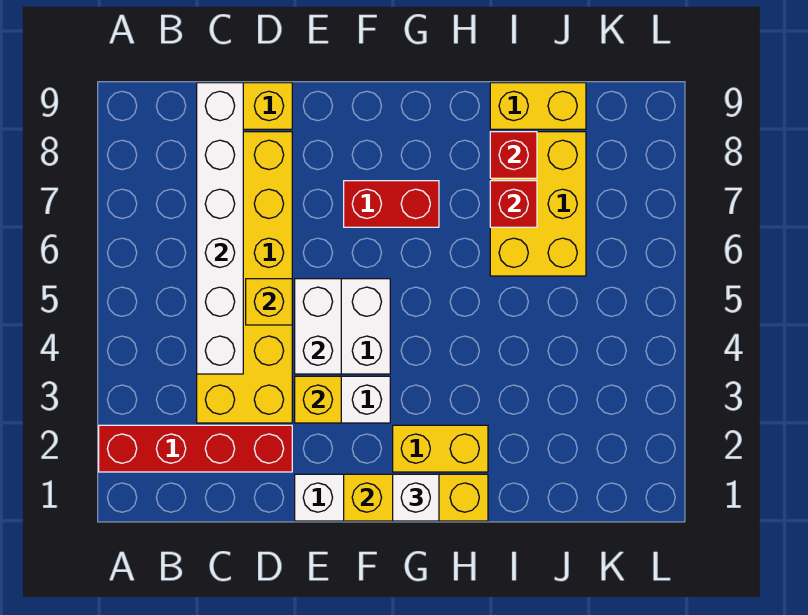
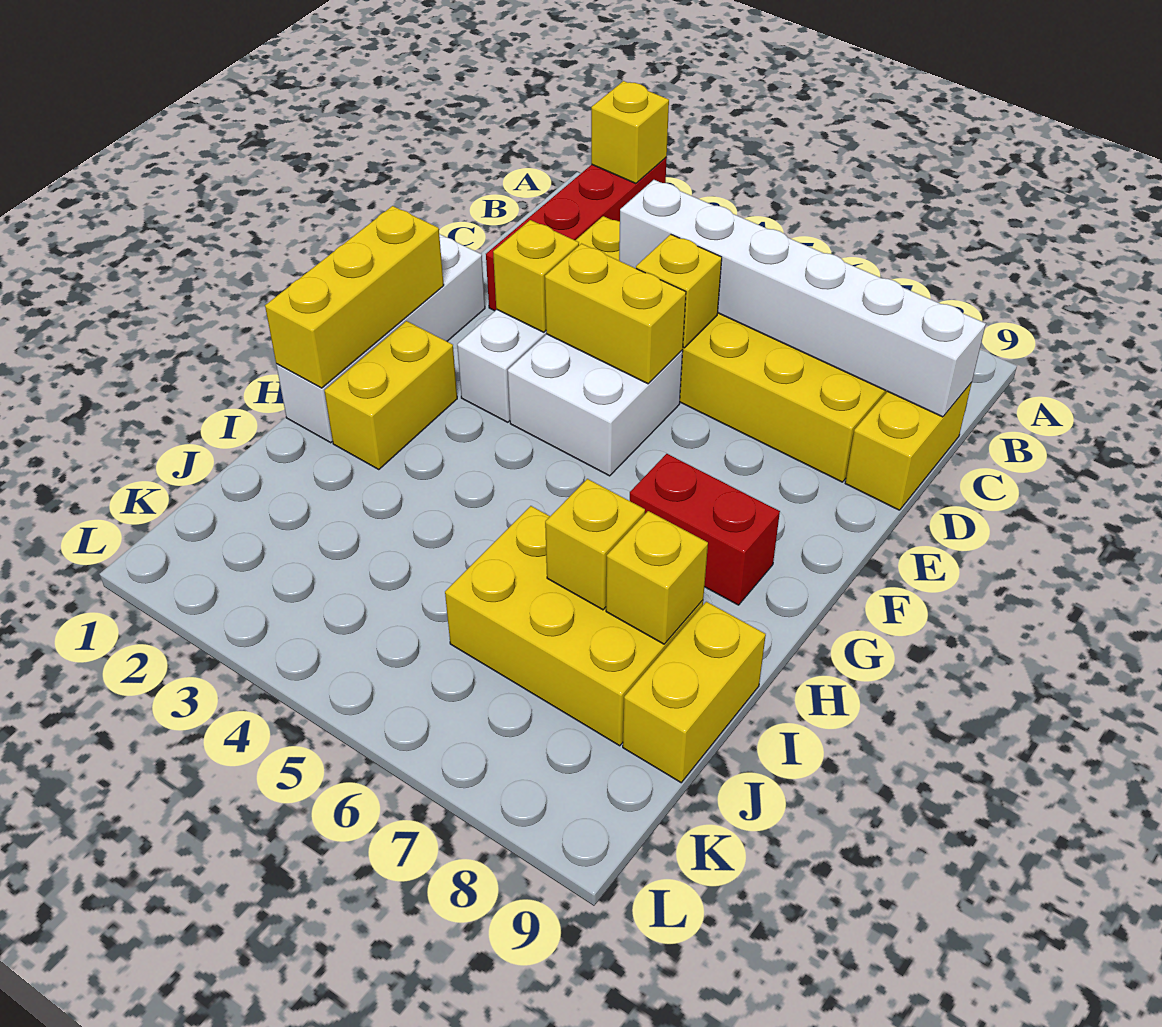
none -> yellow 1x1 brick [591,81,669,184]
white 1x2 brick [295,279,341,374] -> yellow 1x2 brick [545,244,686,384]
red 1x2 brick [344,181,439,227] -> red 1x2 brick turned to [630,454,780,605]
white 1x1 brick [393,474,439,521] -> none
red 1x1 brick [490,181,537,227] -> yellow 1x1 brick [545,479,645,610]
red 1x1 brick [490,132,537,178] -> yellow 1x1 brick [606,511,708,644]

